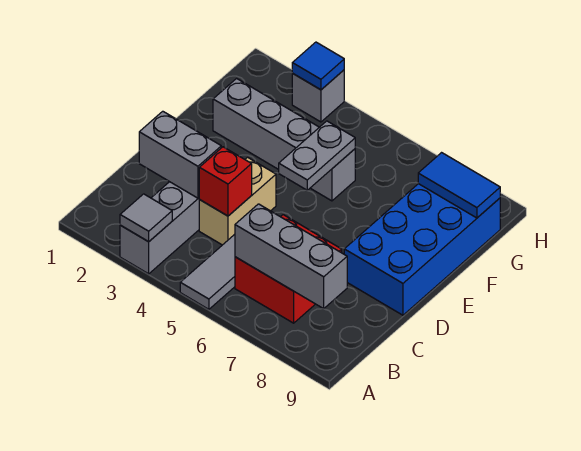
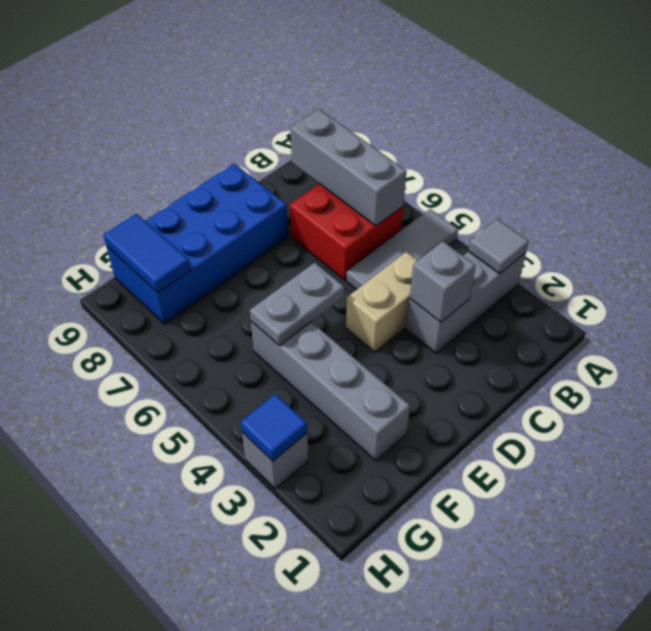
grey 1x2 brick [139,111,221,198] -> grey 1x1 brick [410,242,476,322]
red 1x1 brick [199,147,252,216] -> none

